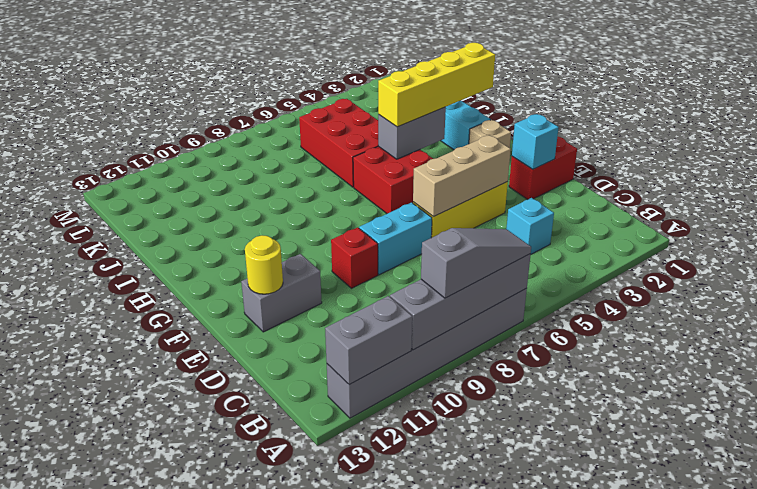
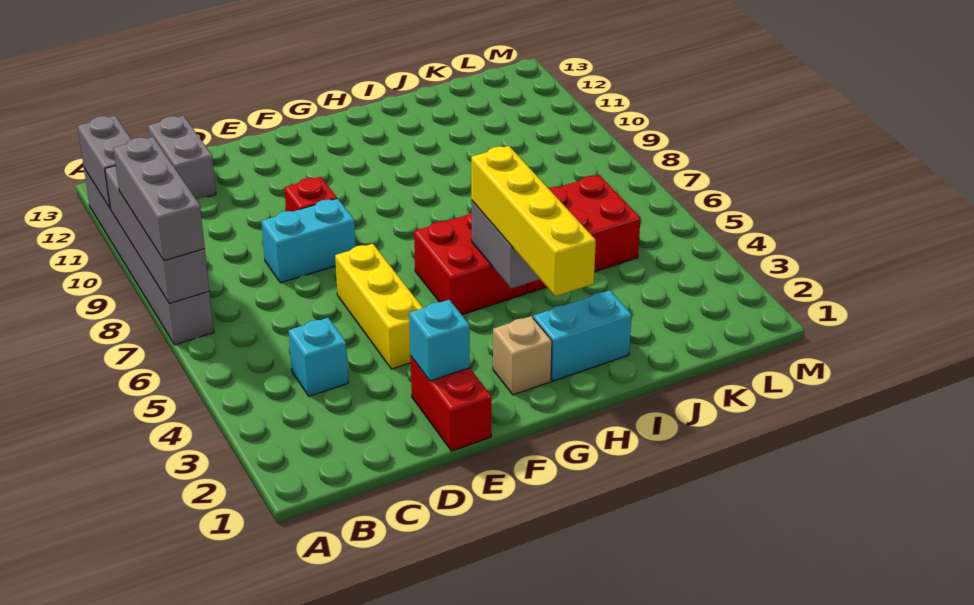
grey 1x3 slope [421,228,531,298] -> grey 1x3 brick [113,137,205,261]
tan 1x3 brick [413,135,511,217] -> none
cyan 1x2 brick [359,202,432,275] -> cyan 1x2 brick turned to [261,198,356,283]
grey 1x2 brick [241,254,322,332] -> grey 1x2 brick moved to [148,116,216,200]
yellow 1x1 round brick [245,235,283,294] -> none

